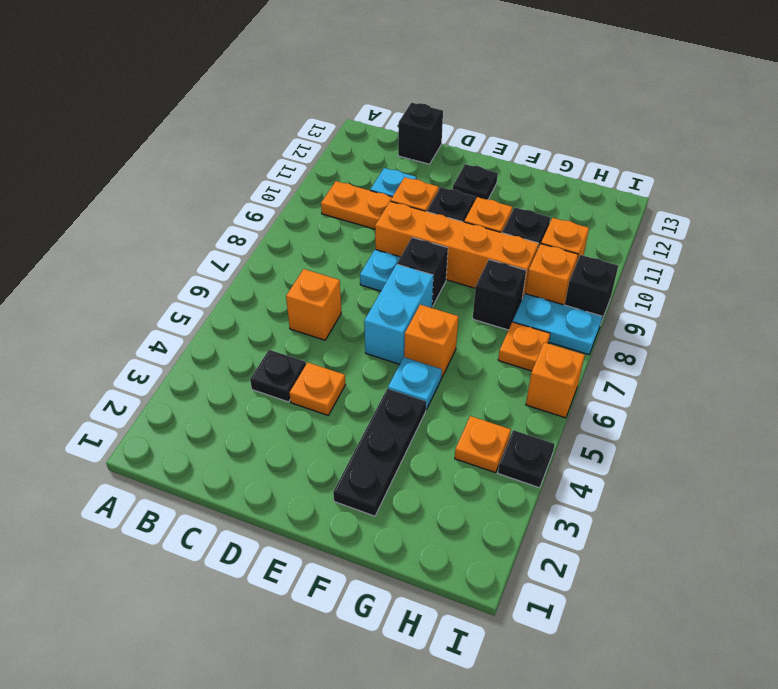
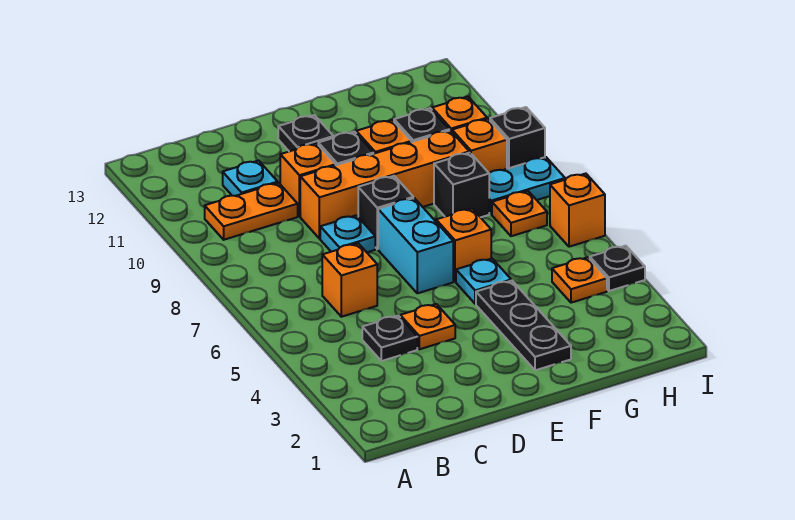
black 1x1 brick [398,103,443,164] -> none

